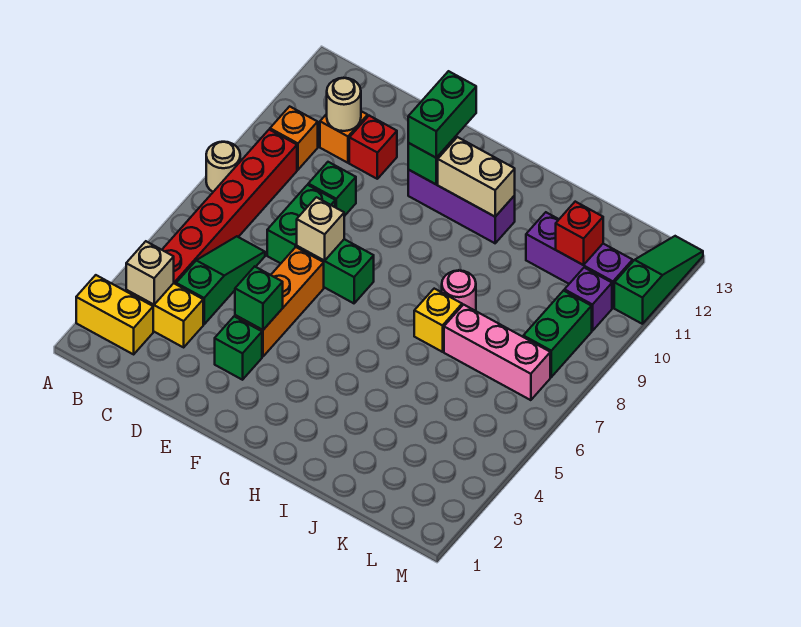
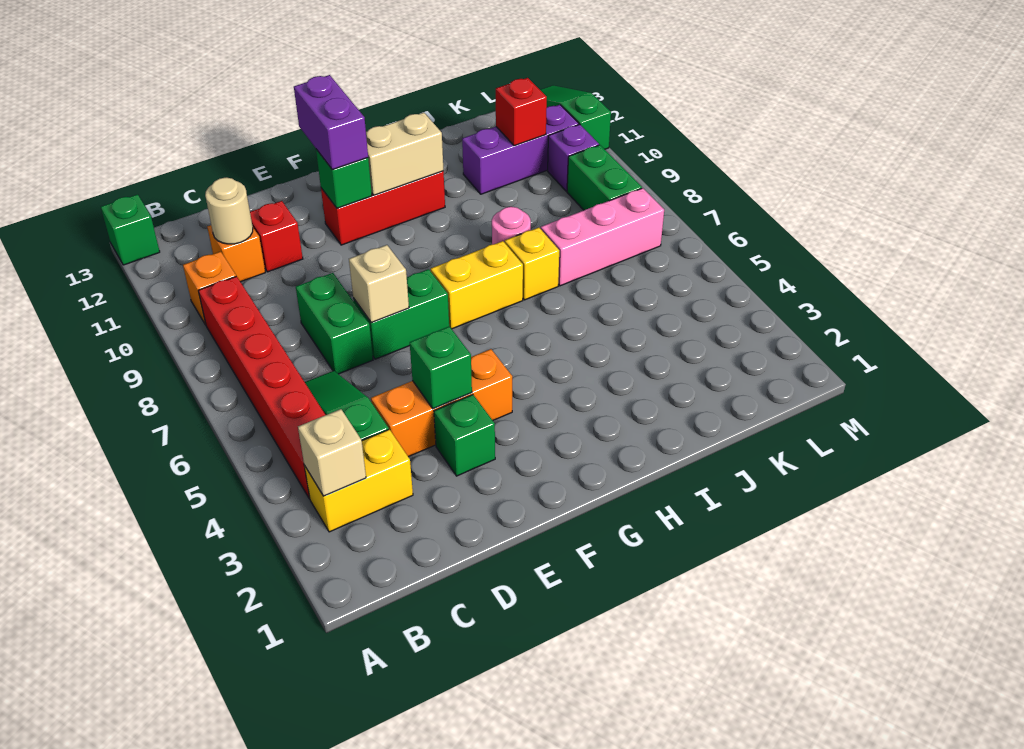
yellow 1x2 brick [76,275,153,354] -> yellow 1x2 brick moved to [431,241,523,329]
tan 1x1 round brick [206,142,240,192] -> none
green 1x1 brick [308,162,356,216] -> green 1x1 brick moved to [101,194,160,265]
orange 1x3 brick [235,247,324,357] -> orange 1x3 brick turned to [371,349,512,457]
purple 1x3 brick [408,170,515,243] -> red 1x3 brick [321,171,445,245]
green 1x2 brick [408,71,476,158] -> purple 1x2 brick [294,75,368,170]

